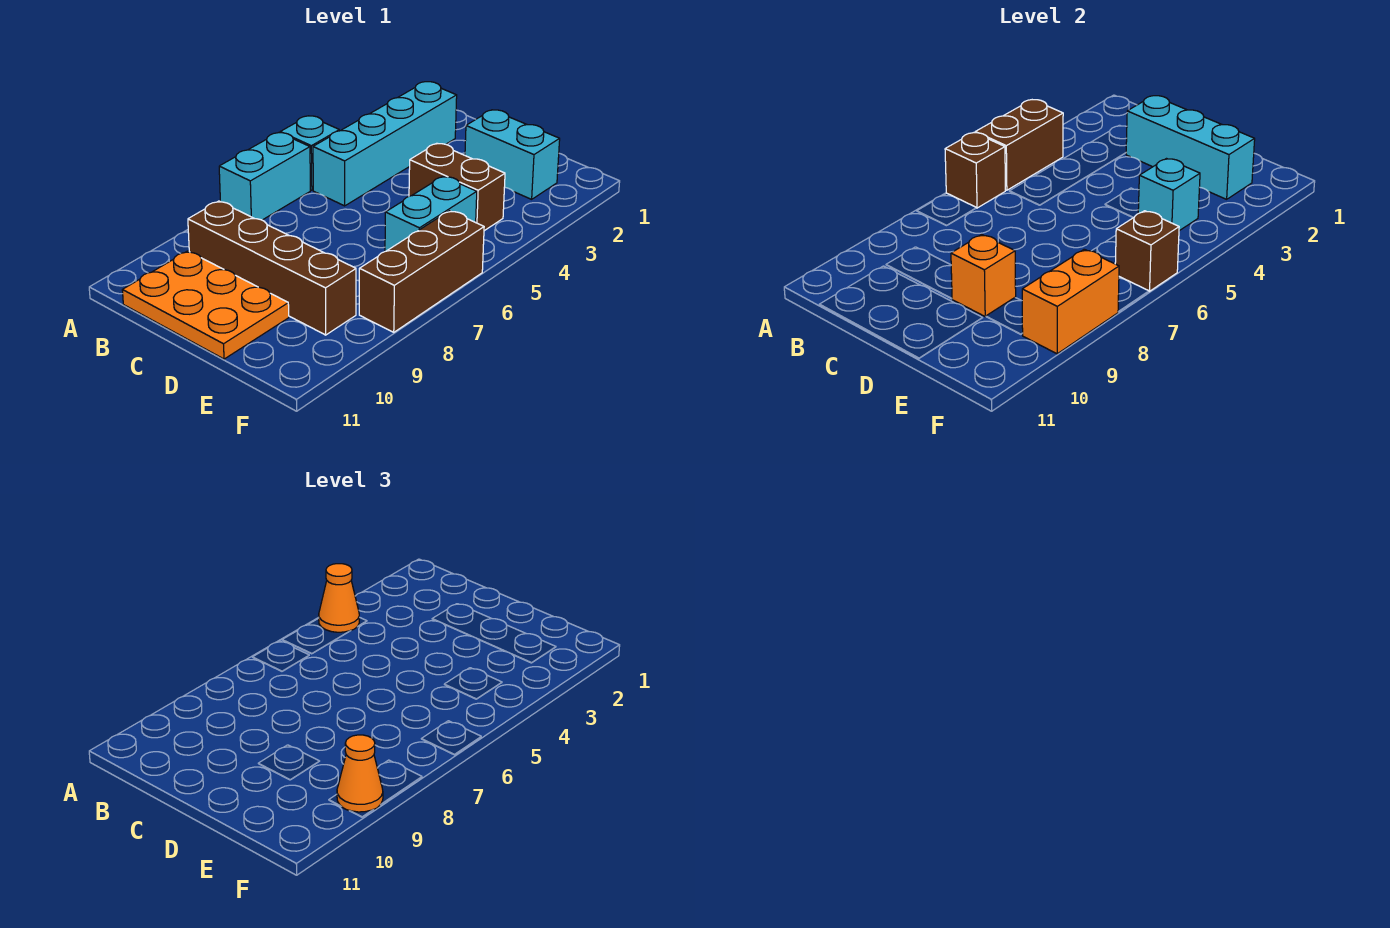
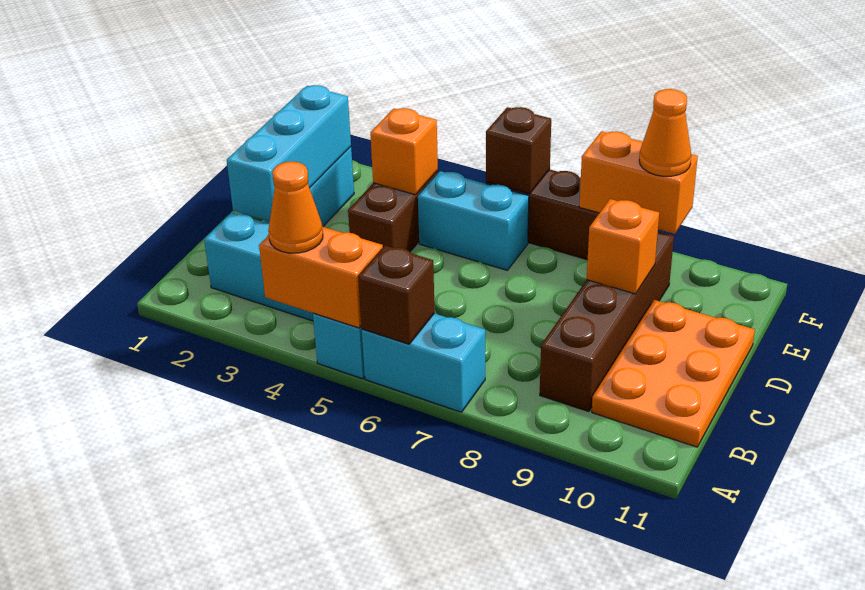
brown 1x2 brick [975,100,1063,190] -> orange 1x2 brick [259,227,383,328]
cyan 1x1 brick [1138,159,1200,231] -> orange 1x1 brick [370,108,438,195]

